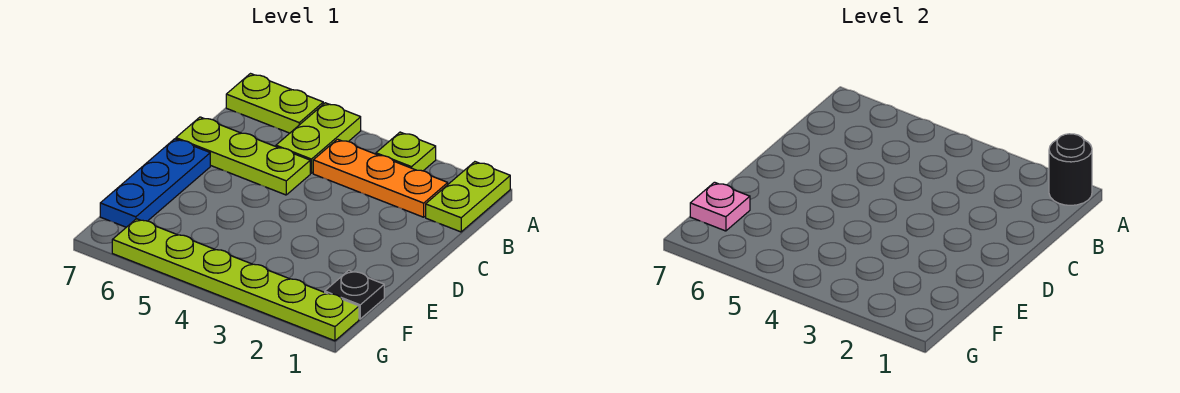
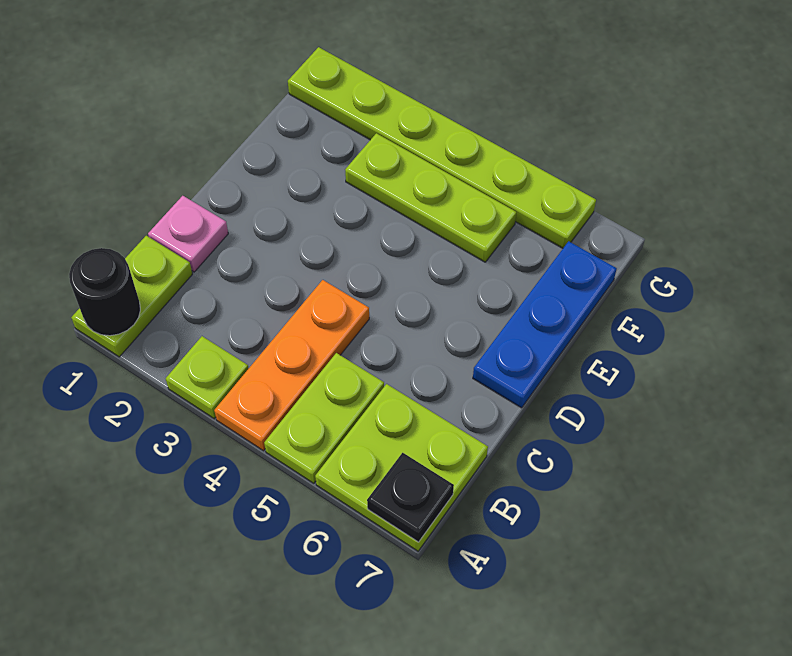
lime 1x2 plate [226,74,323,133] -> lime 2x2 plate [315,384,488,551]
orange 1x3 plate [313,139,448,217] -> orange 1x3 plate turned to [214,280,369,451]
lime 1x3 plate [176,117,310,195] -> lime 1x3 plate moved to [345,133,517,262]
black 1x1 plate [325,270,384,319] -> black 1x1 plate moved to [367,453,454,542]
pink 1x1 plate [690,182,750,231] -> pink 1x1 plate moved to [148,196,228,272]

